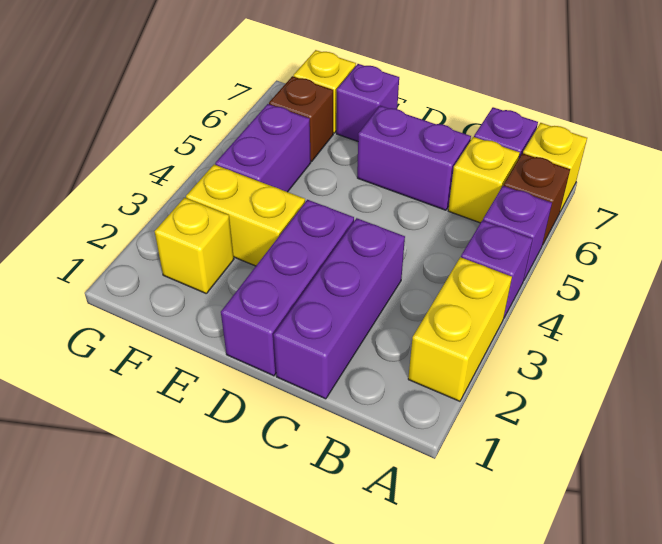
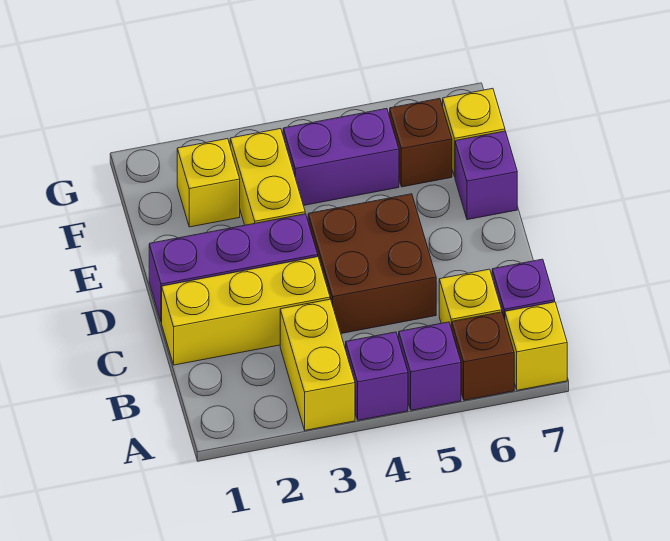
yellow 1x2 brick [408,257,512,401] -> yellow 1x2 brick turned to [280,299,355,430]
purple 1x3 brick [274,218,405,399] -> yellow 1x3 brick [162,257,330,365]
none -> brown 2x2 brick [308,194,436,333]
purple 1x2 brick [357,106,471,210] -> none

